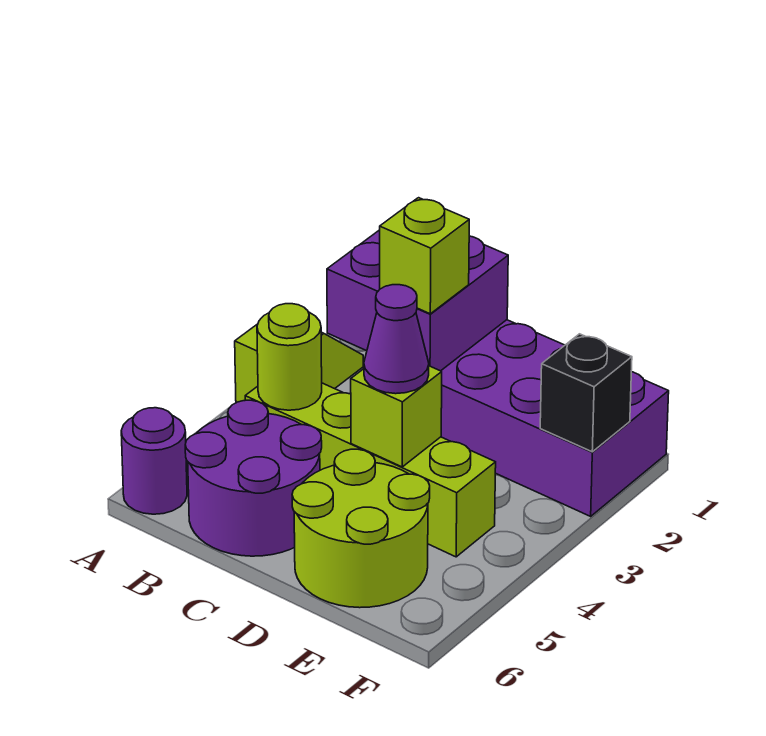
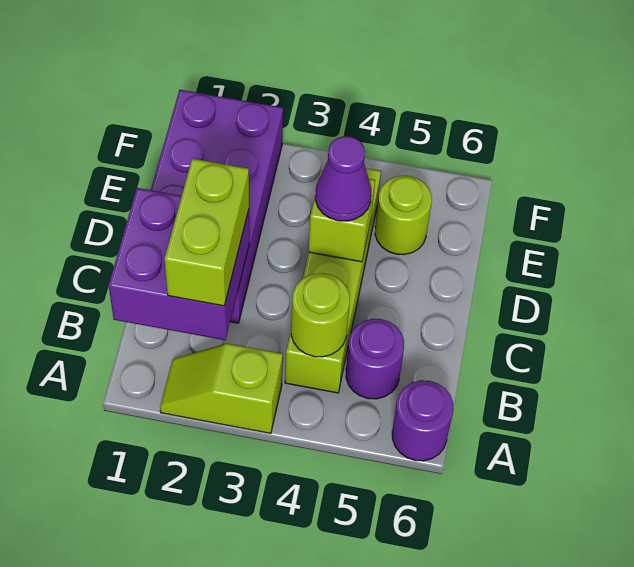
purple 2x2 round brick [185,400,322,556] -> purple 1x1 round brick [346,319,404,399]
lime 1x1 brick [380,198,469,314] -> lime 1x2 brick [165,159,249,306]
lime 2x2 round brick [292,449,430,608] -> lime 1x1 round brick [375,176,432,255]
black 1x1 brick [540,334,632,452] -> none

